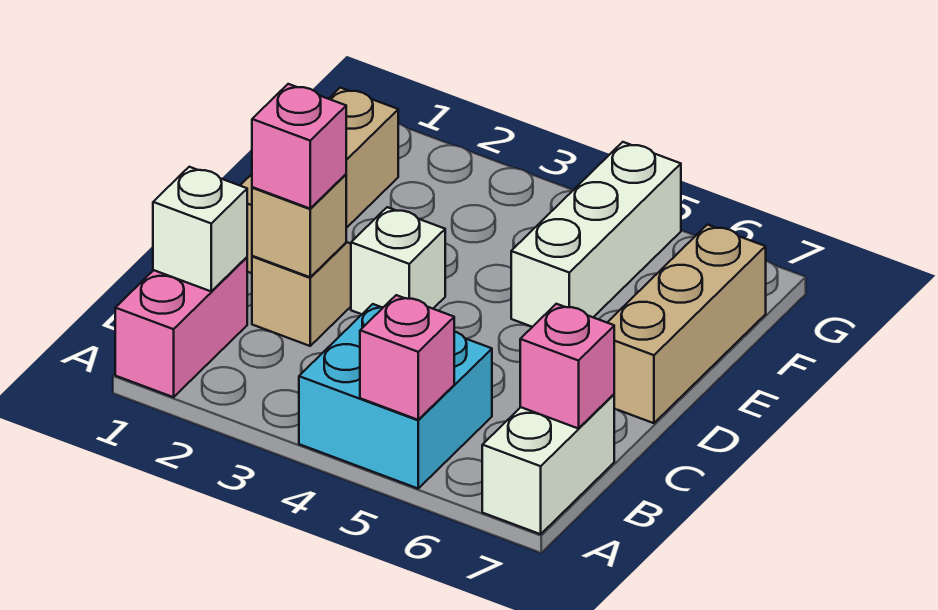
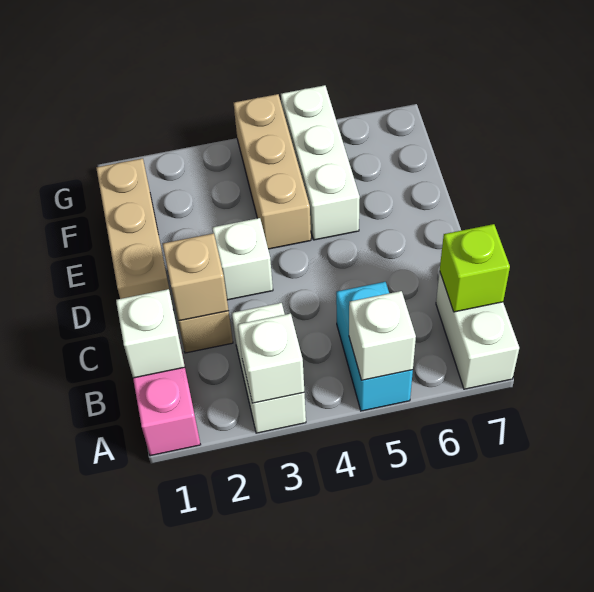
none -> white 1x2 brick [232,303,306,433]
none -> white 1x1 brick [238,313,304,403]
cyan 2x2 brick [299,304,492,488] -> cyan 1x2 brick [336,282,413,411]
pink 1x1 brick [360,295,454,420] -> white 1x1 brick [349,291,416,380]
pink 1x1 brick [520,304,614,429] -> lime 1x1 brick [440,224,510,312]
pink 1x1 brick [252,84,346,208] -> none
tan 1x3 brick [607,225,766,423] -> tan 1x3 brick moved to [234,94,311,249]

